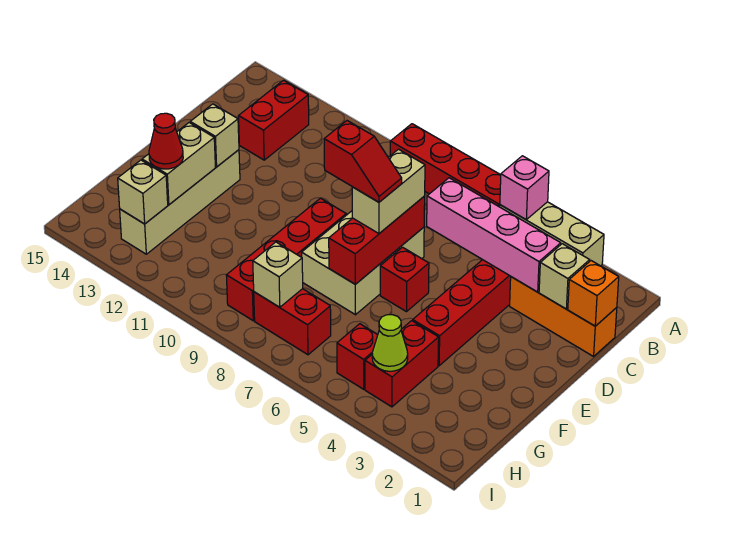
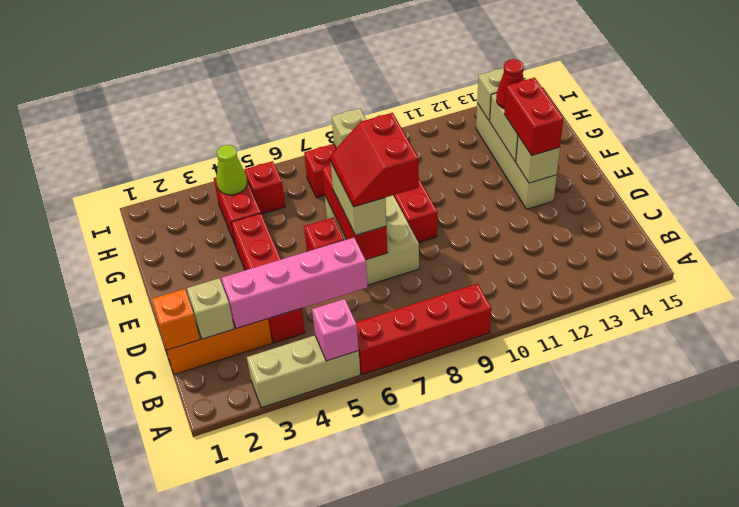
red 1x2 brick [239,80,309,160] -> red 1x2 brick moved to [504,78,563,156]
red 1x2 slope [324,121,402,202] -> red 2x2 slope [330,113,419,207]

